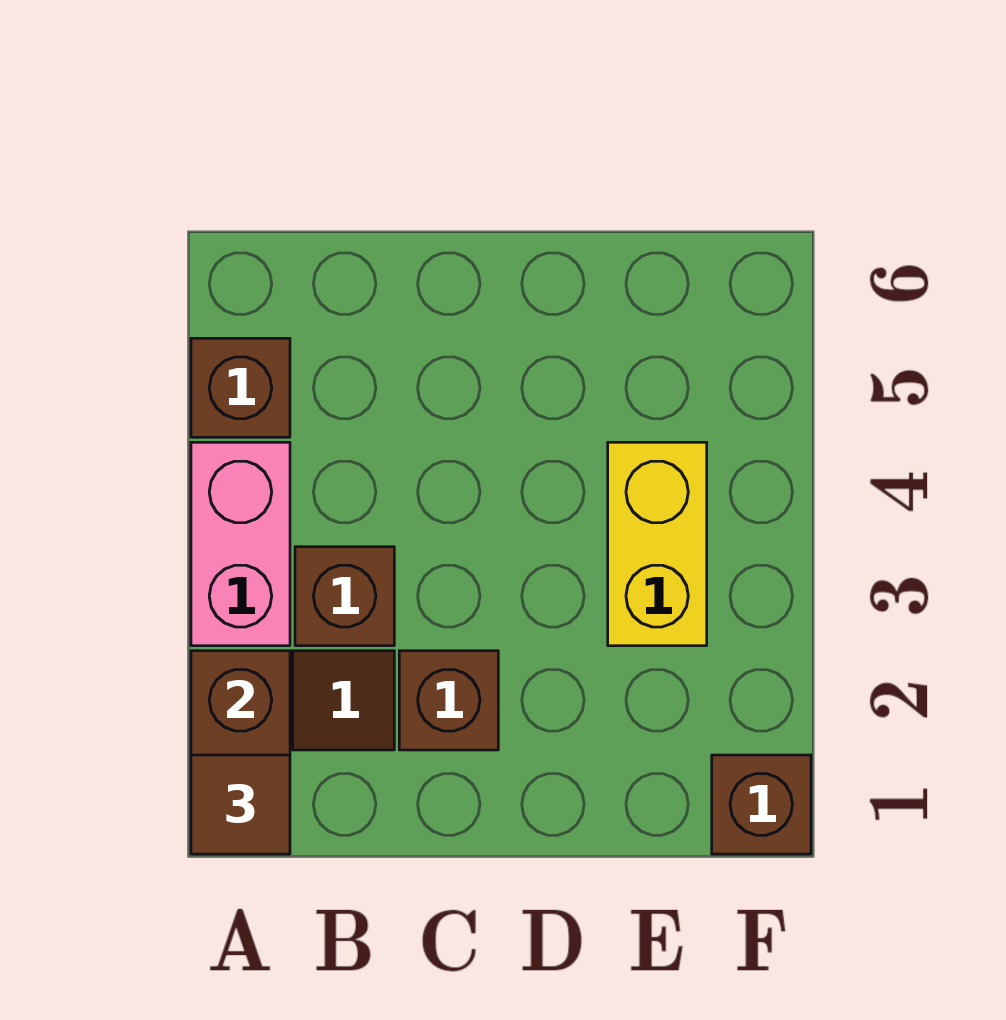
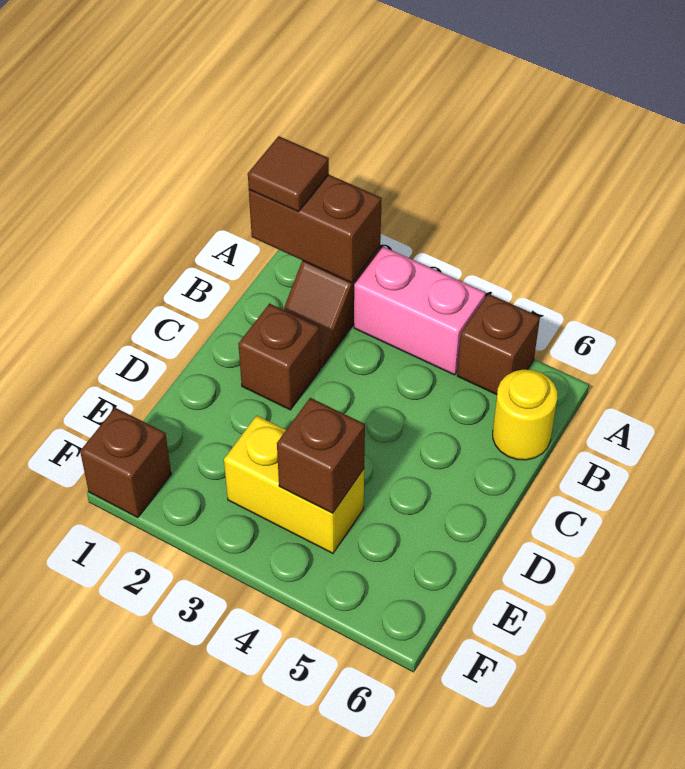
brown 1x1 brick [295,547,394,646] -> brown 1x1 brick moved to [277,398,365,513]
none -> yellow 1x1 round brick [493,370,557,460]

